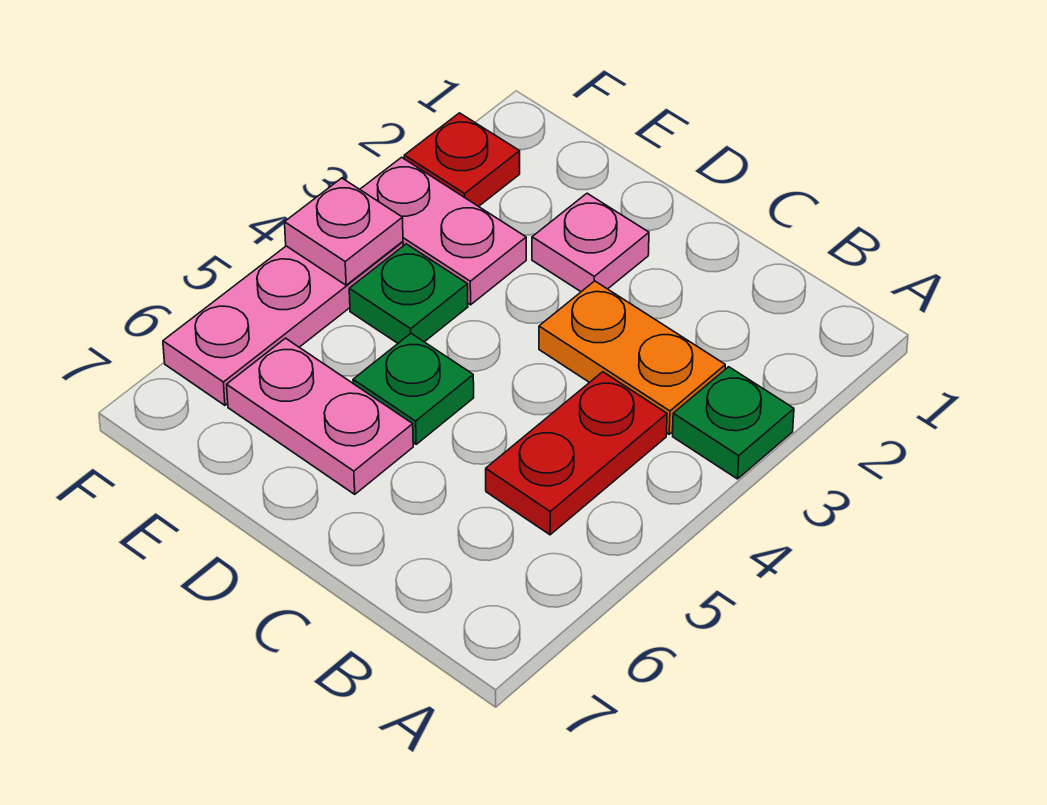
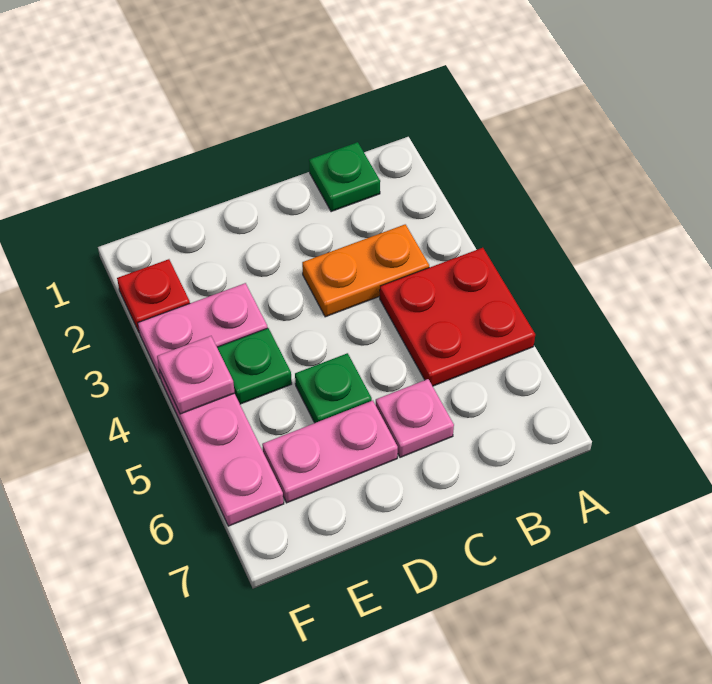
green 1x1 plate [673,367,794,479] -> green 1x1 plate moved to [309,142,380,212]
red 1x2 plate [486,372,667,535] -> red 2x2 plate [380,248,535,386]
pink 1x1 plate [532,193,649,292] -> pink 1x1 plate moved to [376,379,454,457]

